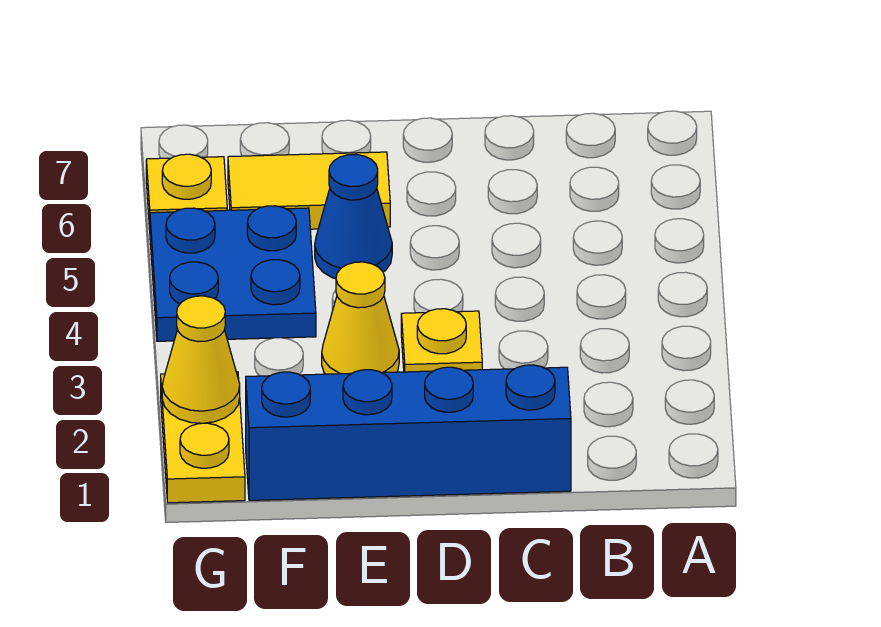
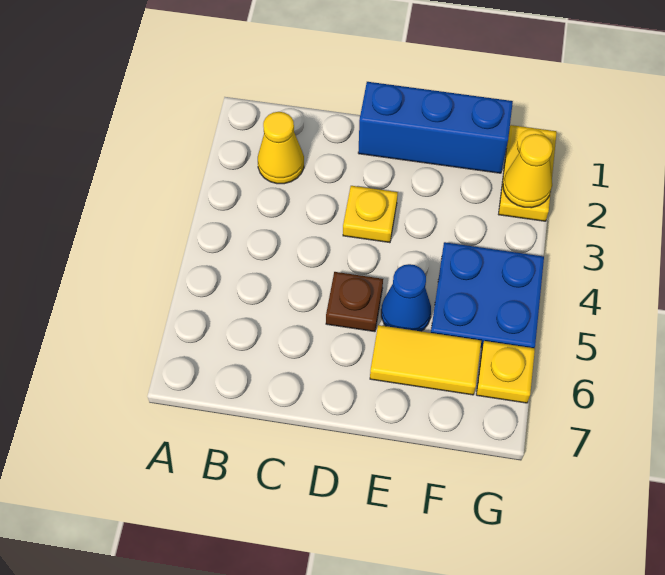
blue 1x4 brick [246,365,571,500] -> blue 1x3 brick [358,82,513,173]
none -> brown 1x1 plate [326,272,383,332]
yellow 1x1 cone [322,262,399,374] -> yellow 1x1 cone moved to [258,112,304,184]

